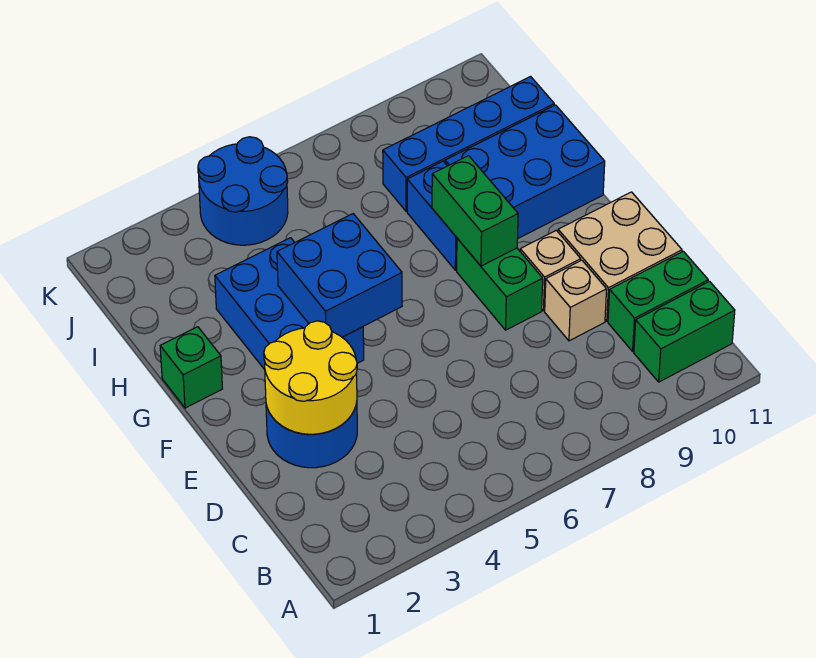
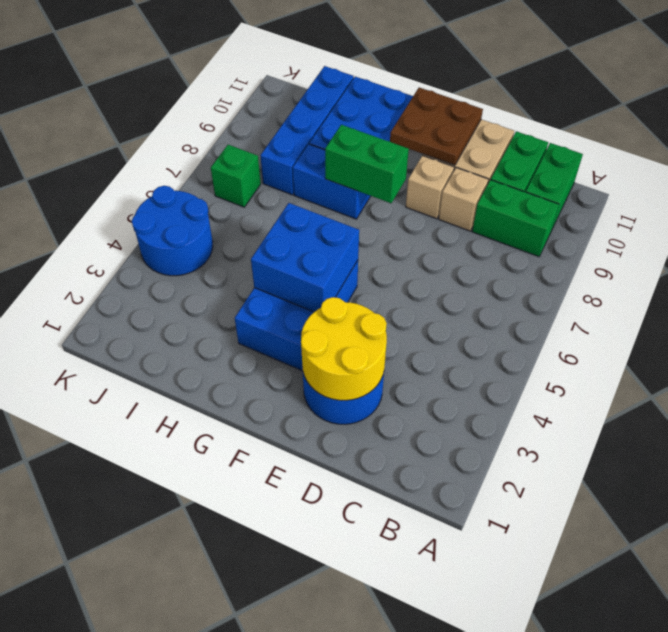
green 1x2 brick [457,238,543,330] -> green 1x2 brick moved to [472,180,559,257]
none -> brown 2x2 plate [390,88,483,165]
blue 2x3 brick [215,238,364,370] -> blue 2x3 brick turned to [235,260,358,371]
green 1x1 brick [160,327,222,408] -> green 1x1 brick moved to [211,145,261,207]

